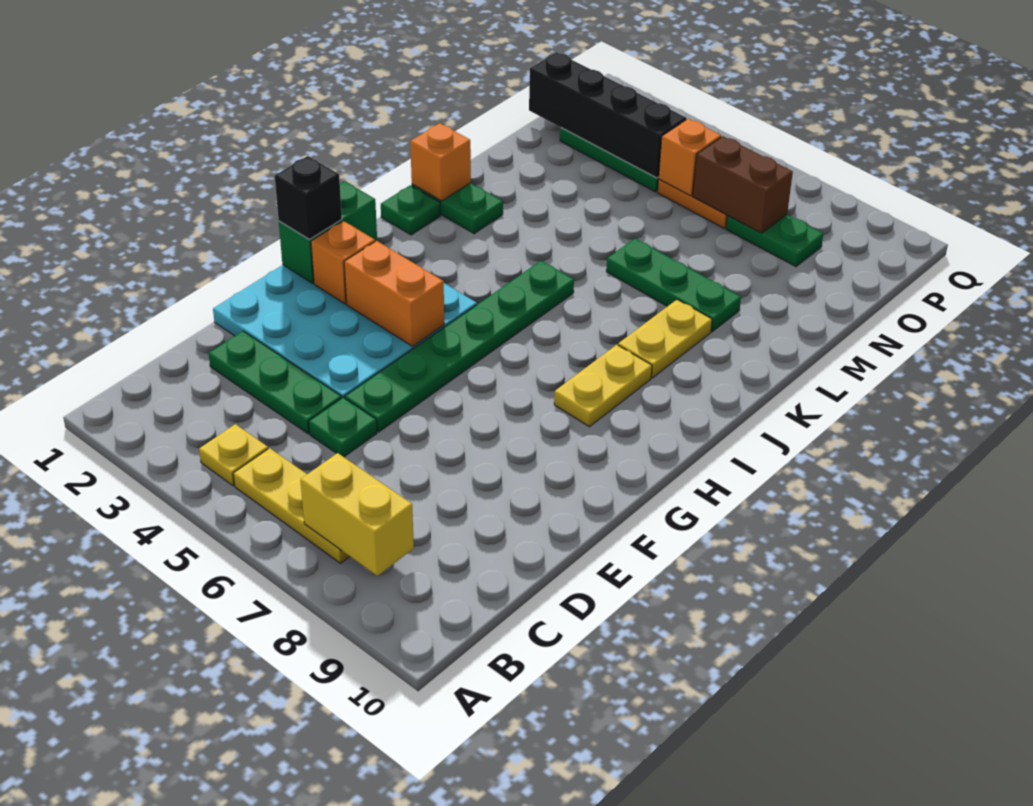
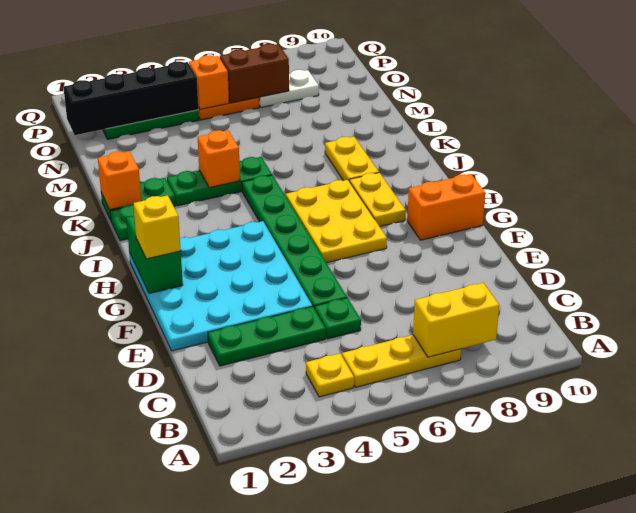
black 1x1 brick [275,156,342,239] -> yellow 1x1 brick [133,195,181,259]
orange 1x1 brick [311,221,375,304] -> orange 1x1 brick moved to [198,130,240,188]
orange 1x2 brick [344,241,444,346] -> orange 1x2 brick moved to [407,174,485,240]
none -> yellow 2x3 plate [286,180,387,263]
green 1x3 plate [606,239,741,332] -> green 1x3 plate moved to [167,157,272,206]
green 1x2 plate [726,215,823,267] -> white 1x2 plate [259,70,319,107]

